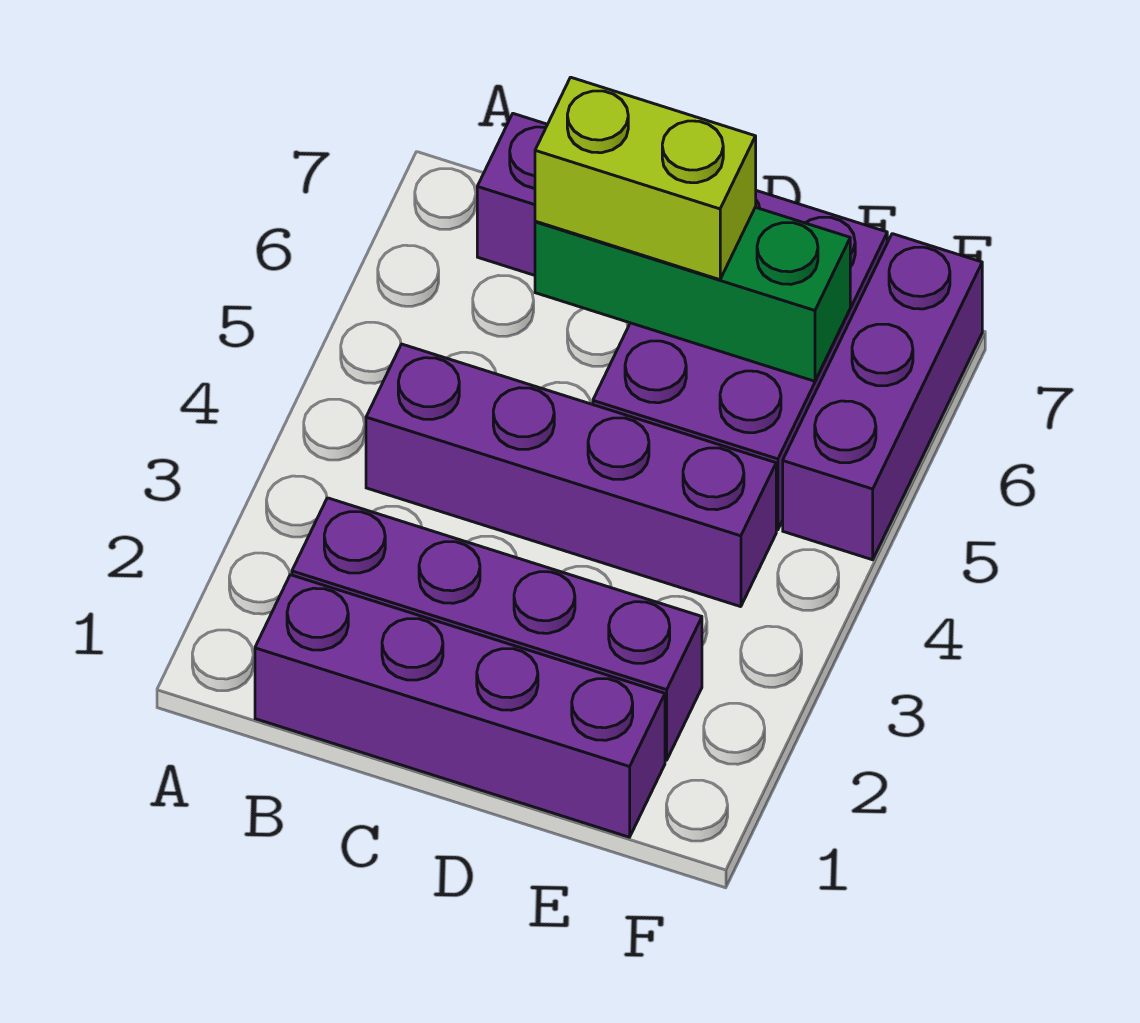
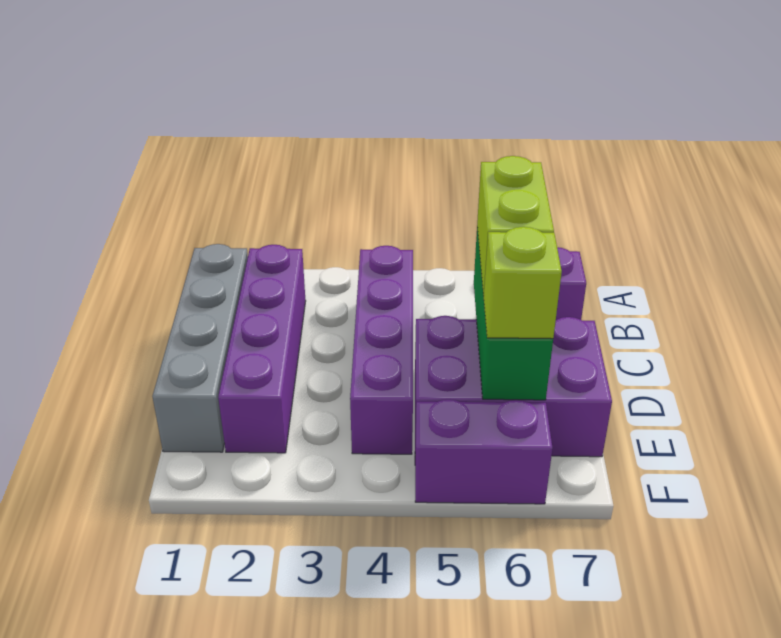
purple 1x4 brick [255,575,665,837] -> grey 1x4 brick [152,244,248,452]
none -> lime 1x1 brick [484,227,562,339]
purple 1x3 brick [783,234,982,560] -> purple 1x2 brick [415,399,553,504]

